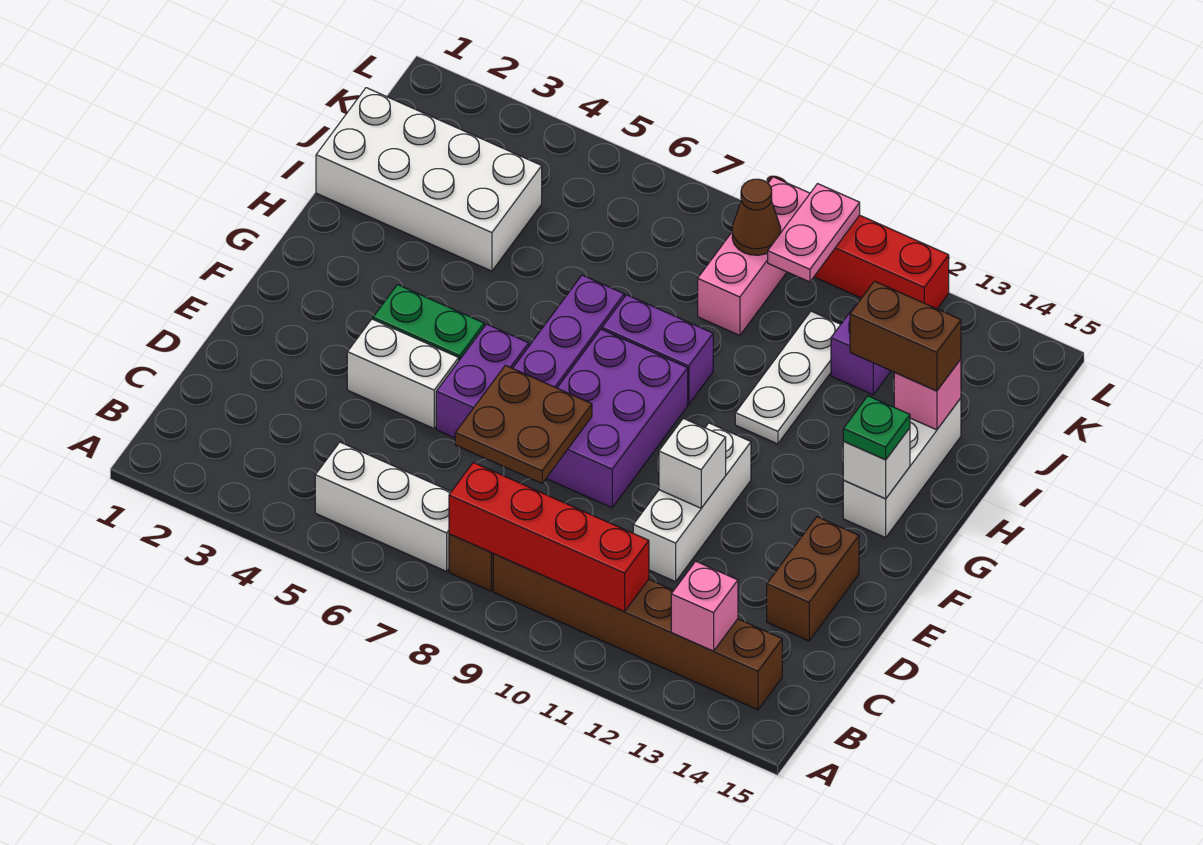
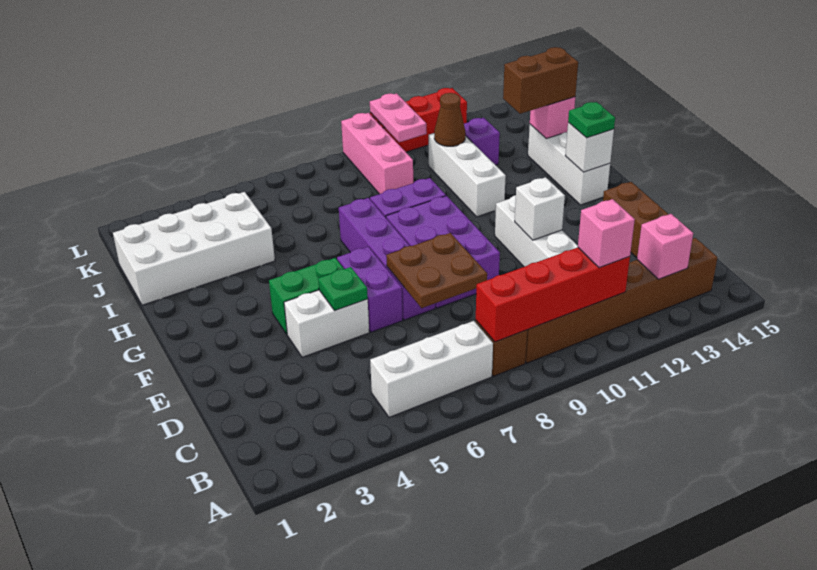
none -> pink 1x1 brick [578,199,635,268]
none -> green 1x1 plate [318,267,368,311]
white 1x3 plate [735,311,841,444] -> white 1x3 brick [429,133,506,217]
brown 1x1 cone [732,179,781,255] -> brown 1x1 cone moved to [434,93,466,146]

